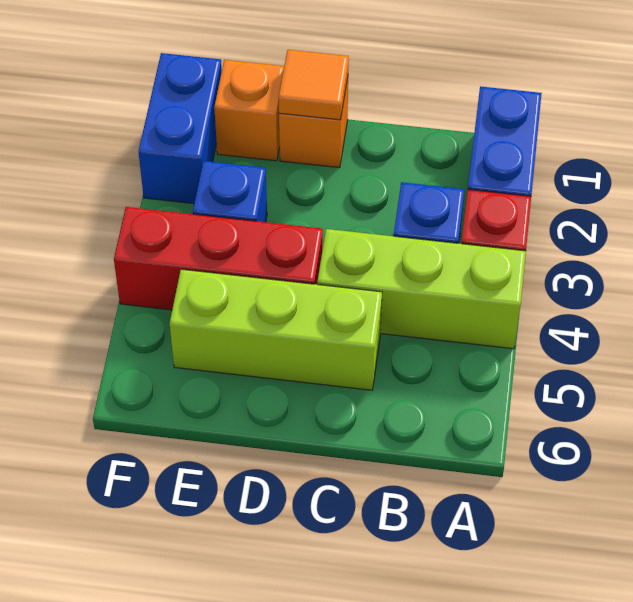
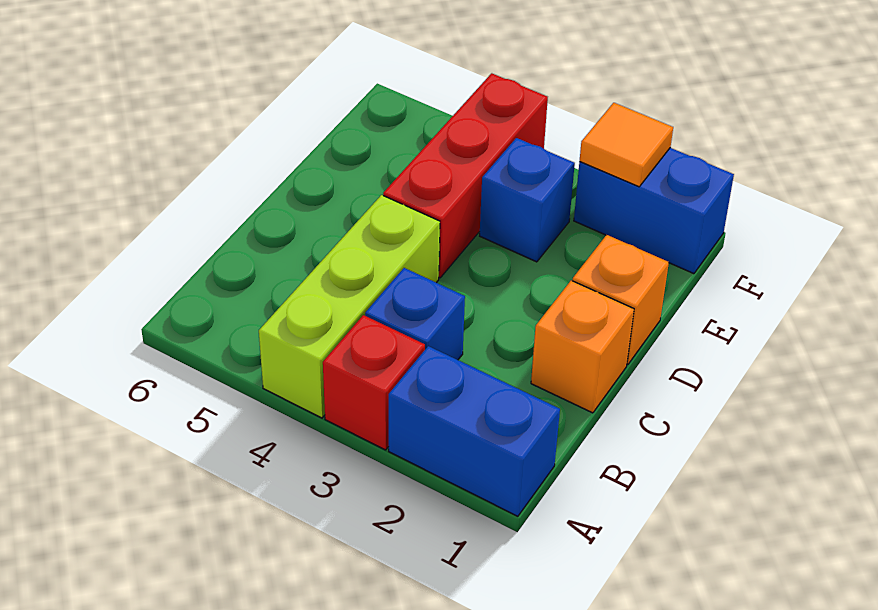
lime 1x3 brick [170,269,382,390] -> none
orange 1x1 tile [279,50,349,120] -> orange 1x1 tile moved to [580,103,673,187]
orange 1x1 brick [214,60,284,161] -> orange 1x1 brick moved to [531,280,634,413]

